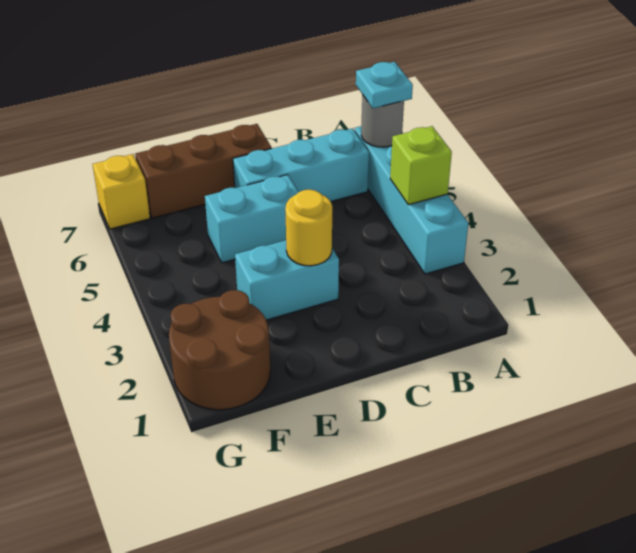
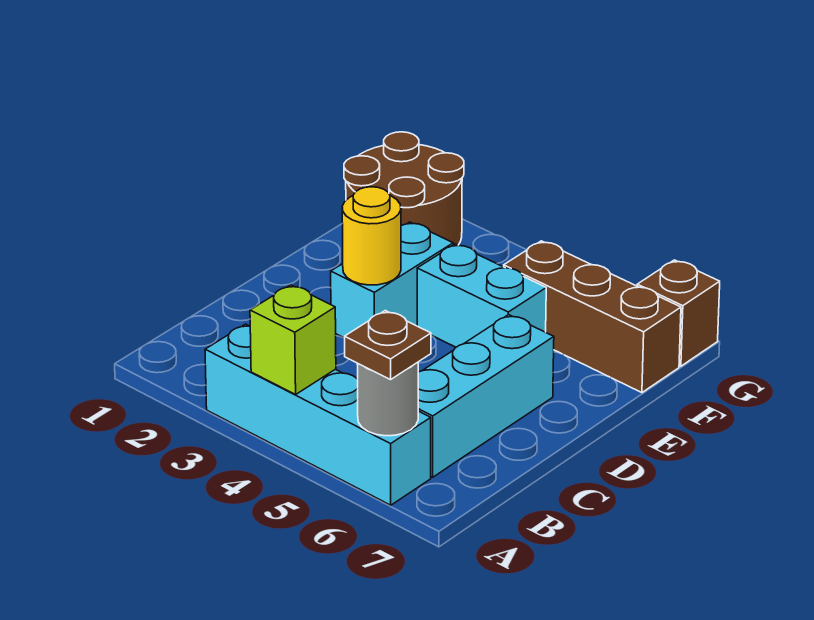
cyan 1x1 plate [356,62,413,108] -> brown 1x1 plate [345,311,431,380]
cyan 1x2 brick [205,175,299,263] -> cyan 1x2 brick turned to [417,244,546,347]
brown 1x3 brick [135,124,272,218] -> brown 1x3 brick turned to [504,241,681,393]
yellow 1x1 brick [92,154,150,229] -> brown 1x1 brick [637,260,720,366]

